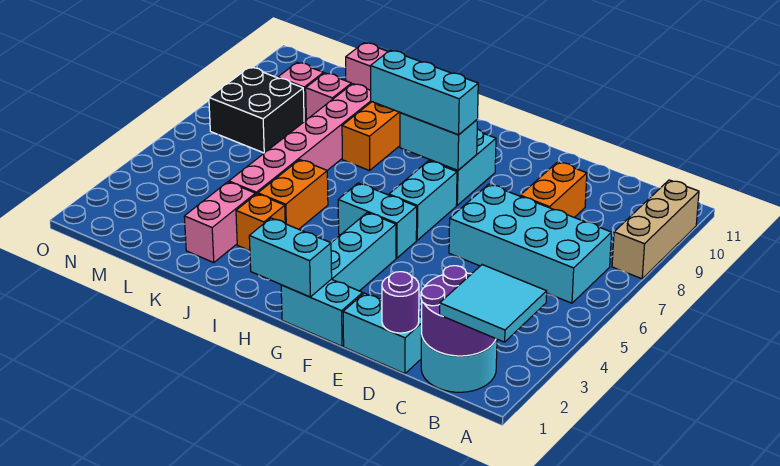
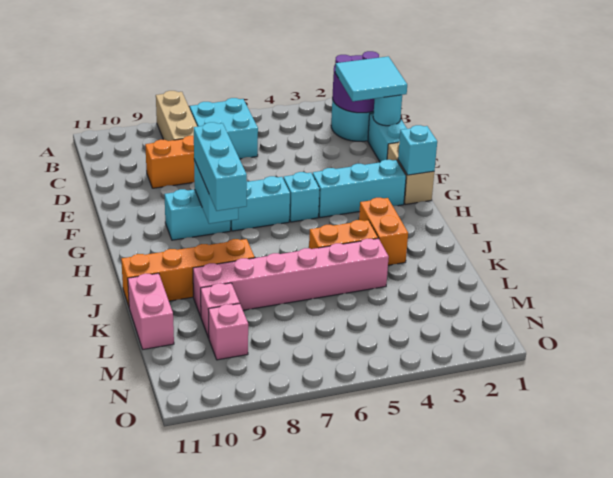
cyan 2x2 tile [440,265,547,342] -> cyan 2x2 tile moved to [335,56,407,101]
tan 1x3 brick [612,180,699,279] -> tan 1x3 brick turned to [156,91,197,141]
cyan 2x4 brick [449,184,612,303] -> cyan 2x2 brick [190,98,258,159]
purple 1x1 round brick [382,272,419,333] -> cyan 1x1 round brick [373,95,402,126]
cyan 1x2 brick [281,279,363,346] -> tan 1x2 brick [387,142,434,205]
cyan 1x2 brick [249,218,332,297] -> cyan 1x1 brick [398,125,437,175]
cyan 1x2 brick [338,183,417,258] -> cyan 1x1 brick [283,172,320,222]
orange 1x1 brick [236,194,285,251] -> orange 1x2 brick [359,198,408,265]
pink 1x2 brick [184,182,255,262] -> none
black 2x2 brick [209,67,304,153] -> none

